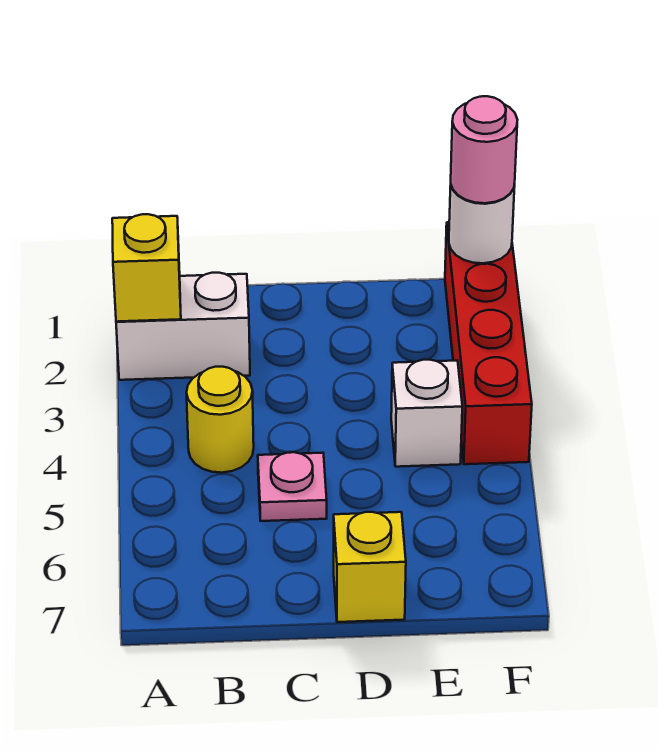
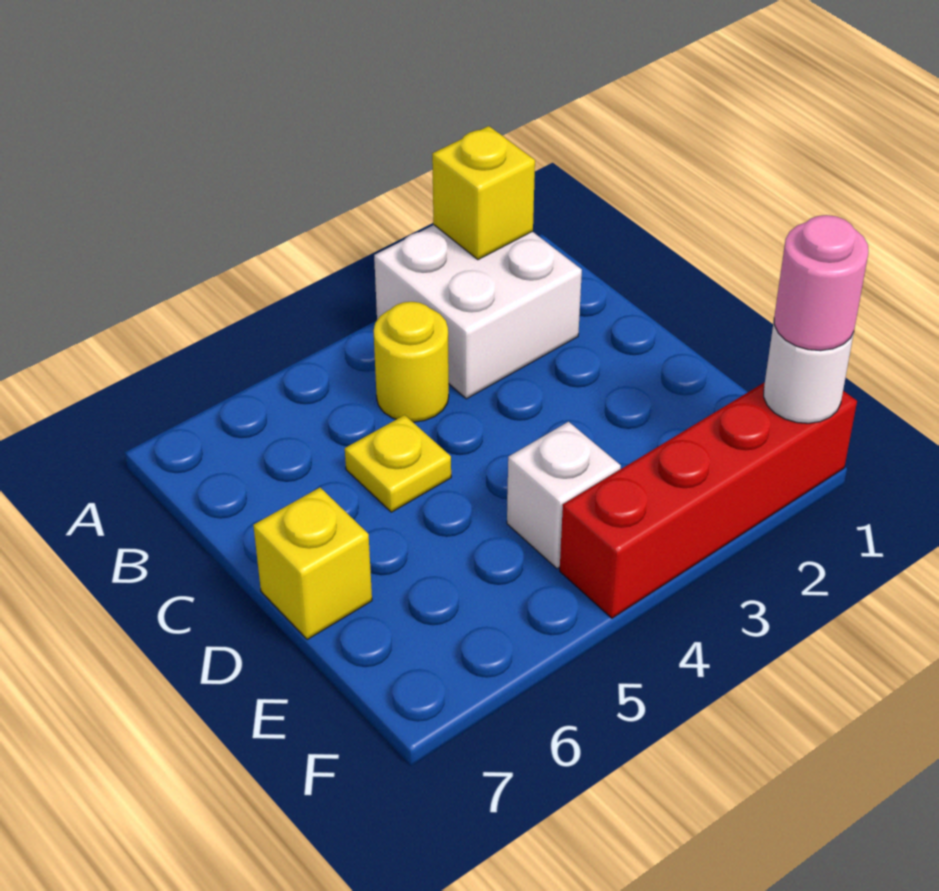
white 1x2 brick [116,273,250,380] -> white 2x2 brick [374,225,582,399]
pink 1x1 plate [258,452,327,521] -> yellow 1x1 plate [345,415,451,512]

